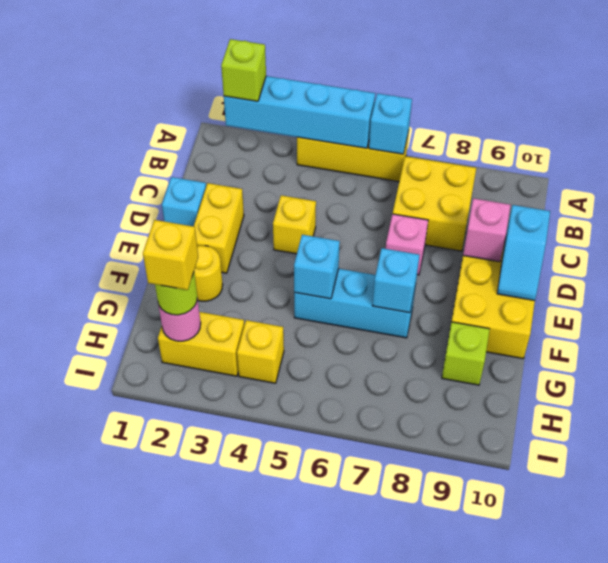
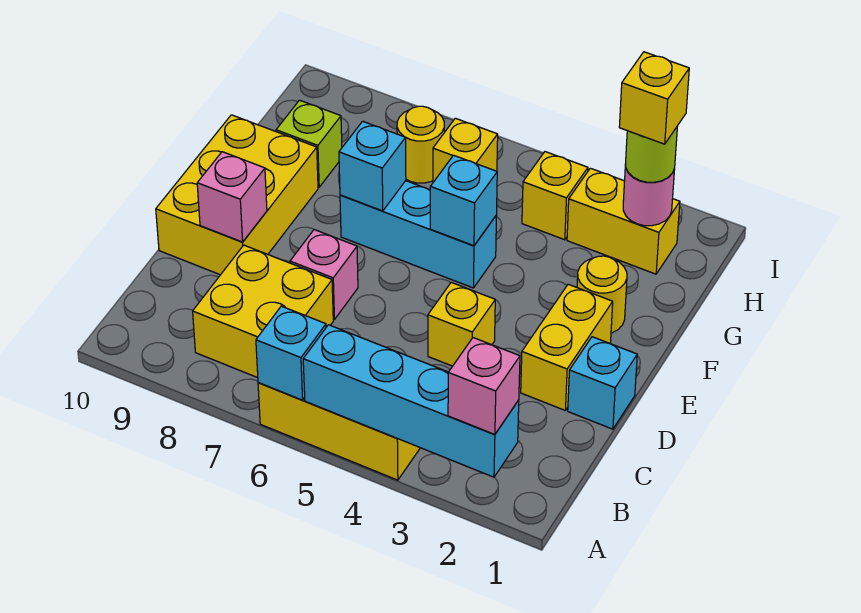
lime 1x1 brick [221,39,266,101] -> pink 1x1 brick [448,338,520,434]
cyan 1x2 slope [497,205,550,301] -> none
none -> yellow 1x1 brick [433,118,498,182]
none -> yellow 1x1 round brick [397,106,444,183]

